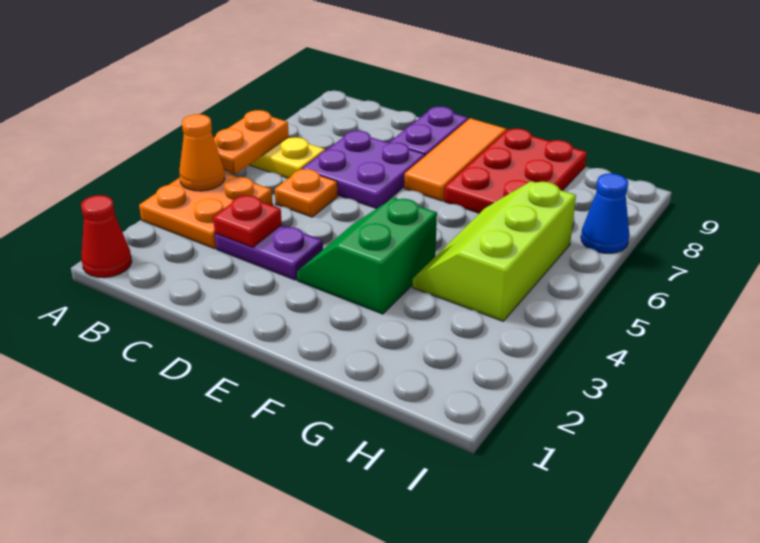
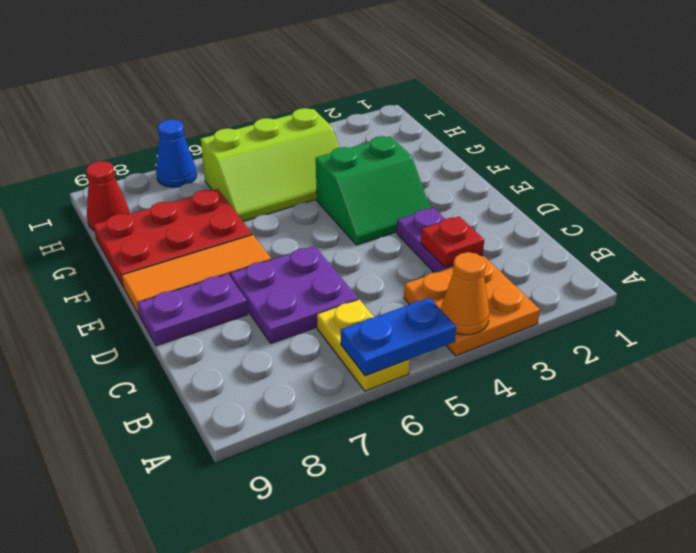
red 1x1 cone [81,195,132,278] -> red 1x1 cone moved to [86,161,130,230]
orange 1x2 plate [214,110,289,174] -> blue 1x2 plate [341,298,456,376]
orange 1x1 plate [275,169,338,217] -> none

